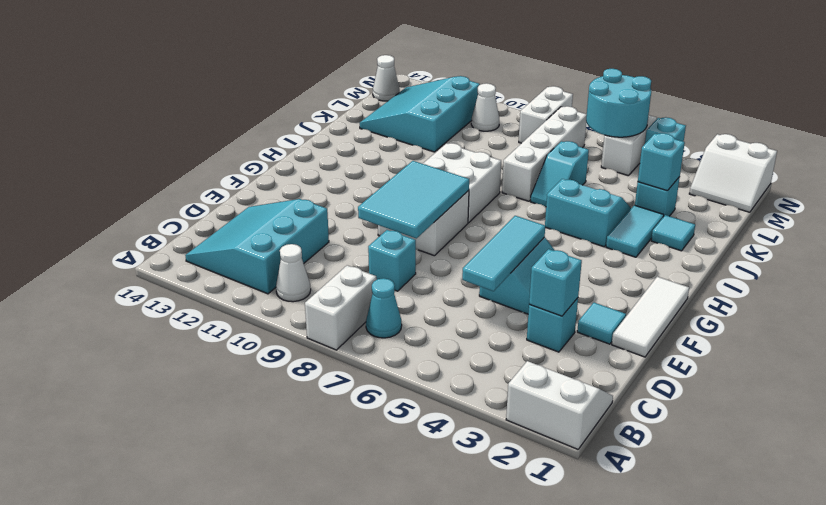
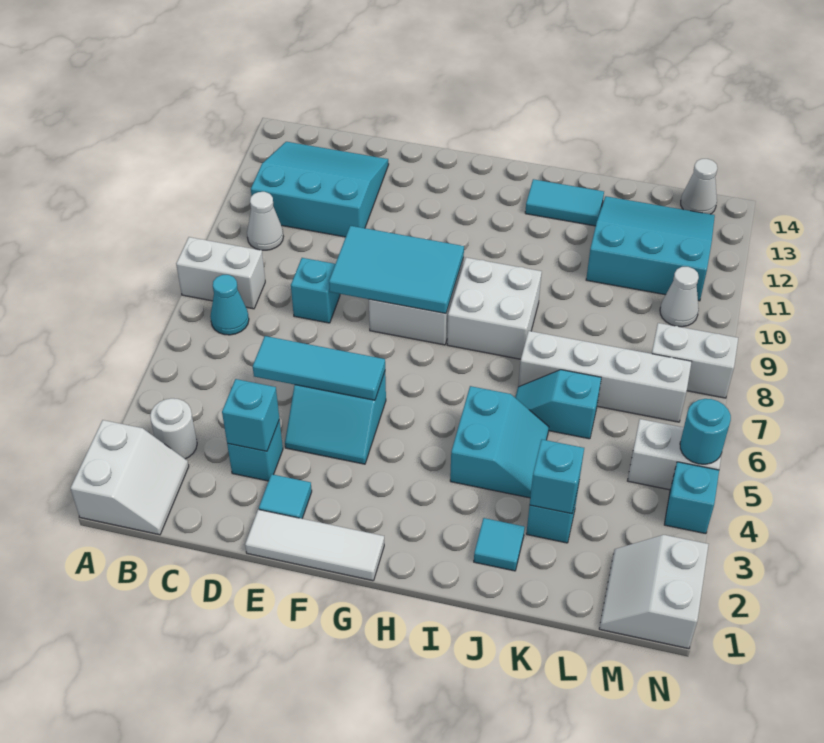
none -> white 1x1 round brick [150,398,197,459]
cyan 1x2 tile [606,205,664,257] -> cyan 1x2 tile moved to [525,179,604,226]
cyan 2x2 round brick [586,69,651,137] -> cyan 1x1 round brick [680,399,731,464]

